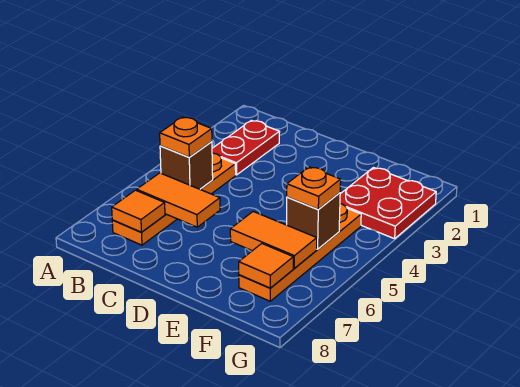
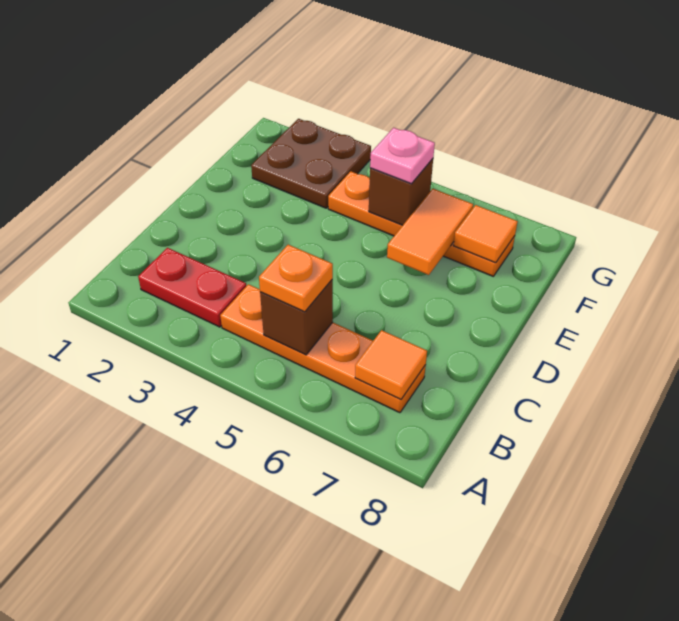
orange 1x2 tile [137,173,220,227] -> none
red 2x2 plate [340,168,436,239] -> brown 2x2 plate [251,119,371,208]
orange 1x1 plate [287,167,341,209] -> pink 1x1 plate [370,128,435,184]

